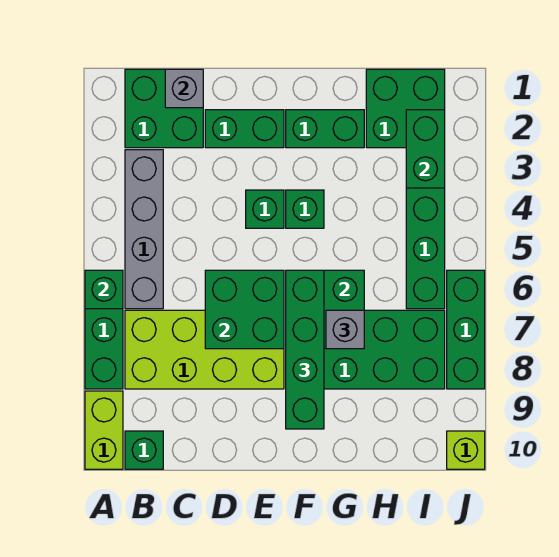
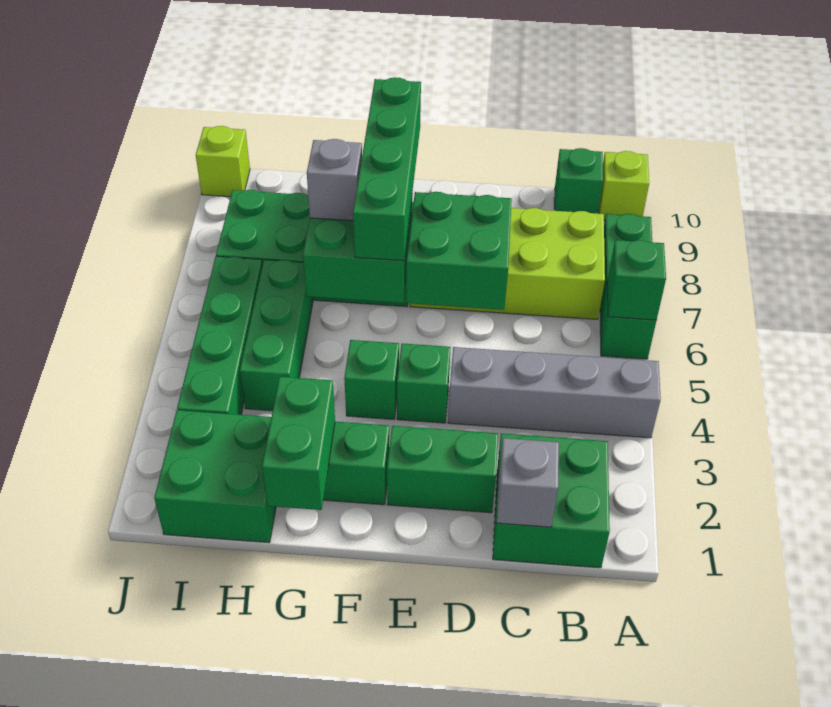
lime 1x2 brick [85,391,123,469] -> lime 1x1 brick [599,151,649,221]
grey 1x4 brick [125,150,163,309] -> grey 1x4 brick turned to [448,347,661,438]
green 1x2 brick [406,110,445,188] -> green 1x2 brick moved to [262,377,335,510]
green 1x3 brick [447,270,485,389] -> green 1x3 brick moved to [240,260,313,411]

